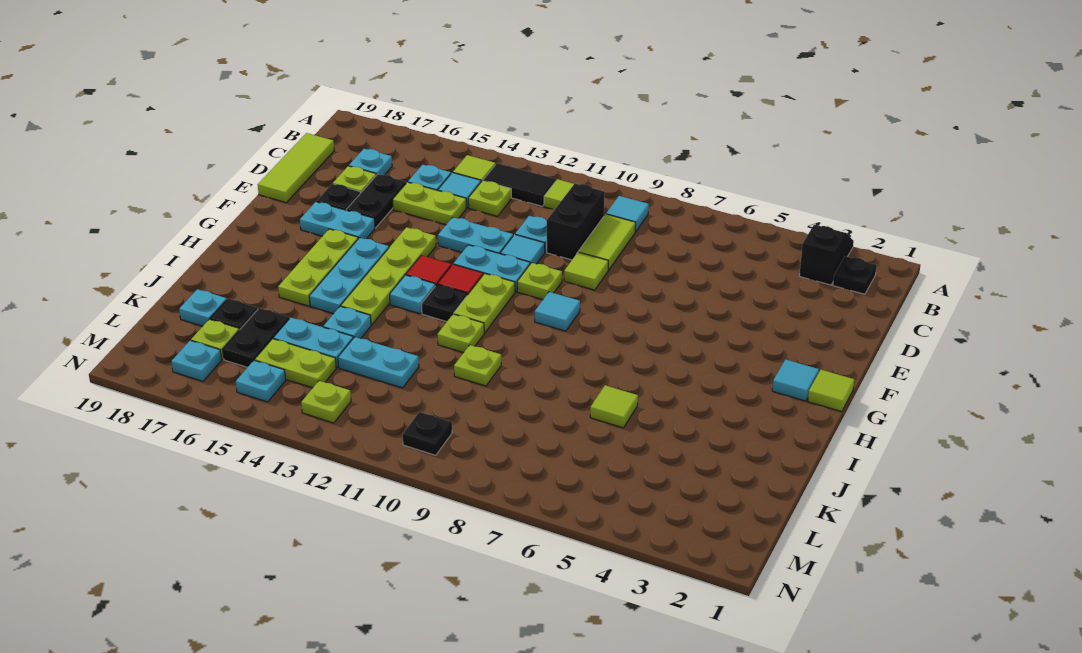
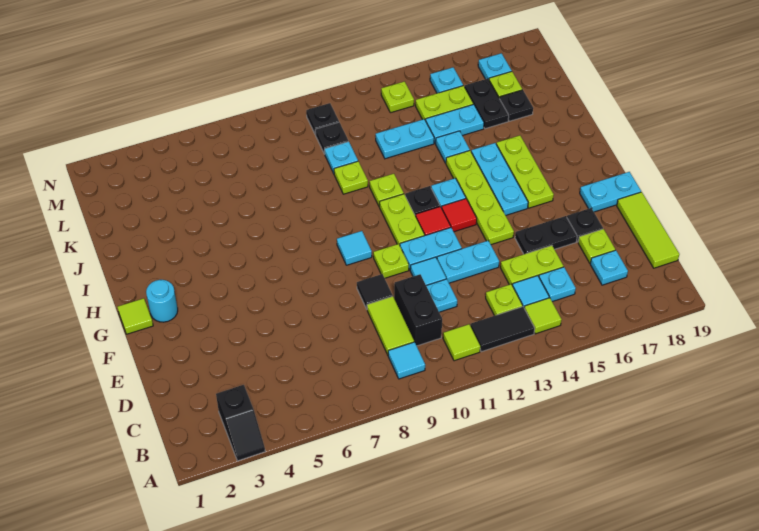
black 1x1 plate [833,256,877,294] -> black 1x1 plate moved to [315,122,348,154]
black 1x2 plate [346,174,406,228] -> black 1x2 plate turned to [515,216,577,254]
lime 1x1 tile [564,252,608,290] -> black 1x1 tile [357,274,393,309]
cyan 1x2 plate [300,202,375,239] -> cyan 1x2 plate moved to [580,172,641,212]
cyan 1x1 tile [772,359,819,401] -> cyan 1x1 round brick [146,280,178,322]
lime 1x1 tile [590,385,638,428] -> none
cyan 1x1 plate [179,289,227,326] -> cyan 1x1 plate moved to [325,141,358,173]

